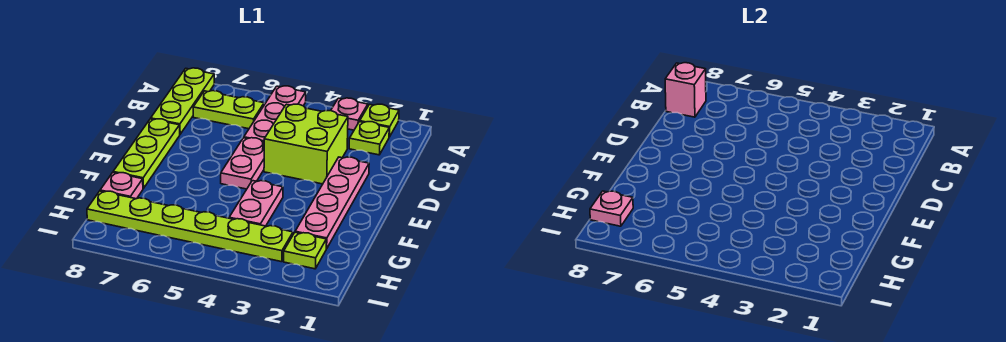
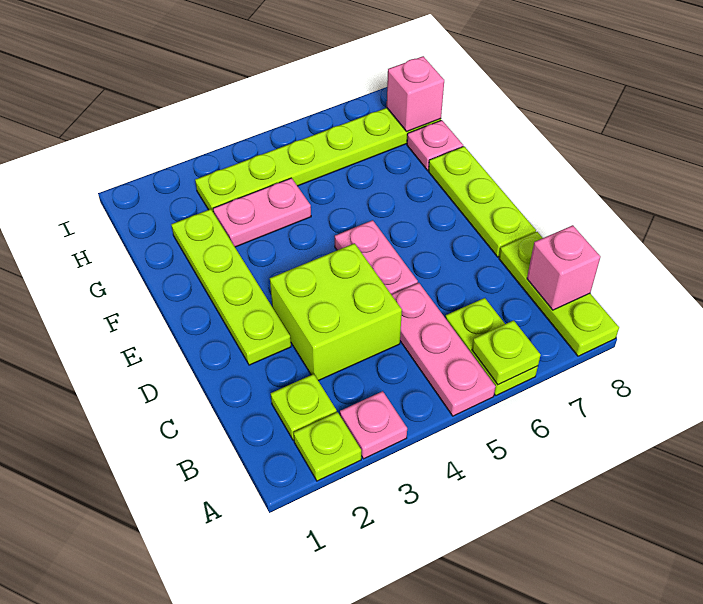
lime 1x2 plate [193,91,264,129] -> lime 1x2 plate turned to [445,298,538,396]
pink 1x4 plate [295,157,369,249] -> lime 1x4 plate [171,209,291,365]
pink 1x2 plate [229,181,283,226] -> pink 1x2 plate turned to [213,178,311,247]
lime 1x1 plate [284,232,326,269] -> lime 1x1 plate moved to [472,320,541,385]
pink 1x1 plate [590,191,633,226] -> pink 1x1 brick [387,56,444,131]

